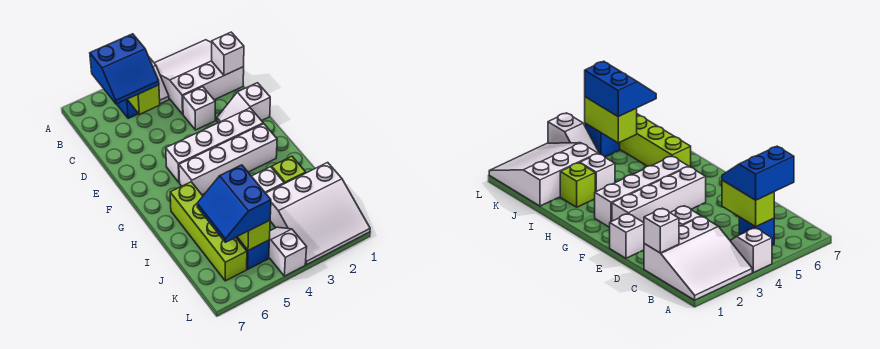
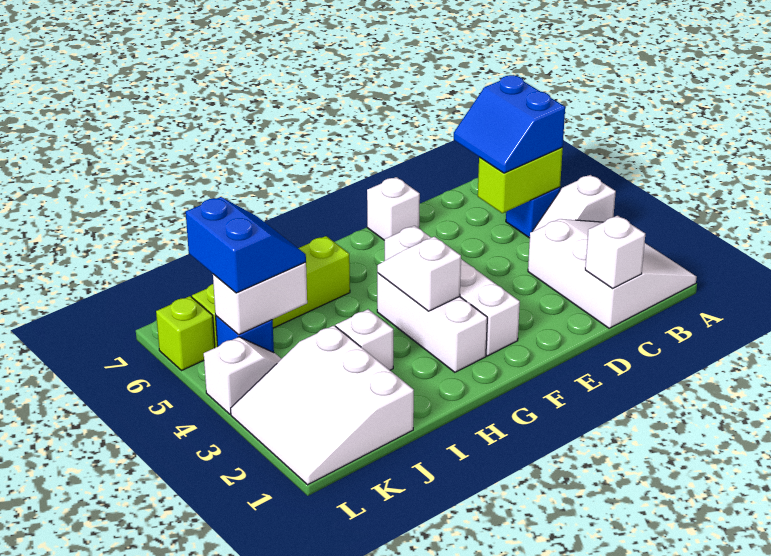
white 1x1 brick [183,87,215,130] -> white 1x1 brick moved to [367,177,420,240]
white 1x2 slope [217,83,270,123] -> white 1x2 slope moved to [377,237,461,311]
white 1x4 brick [179,124,277,195] -> white 1x3 brick [377,273,487,372]
lime 1x1 brick [272,156,306,184] -> lime 1x1 brick moved to [156,296,215,370]
lime 1x2 brick [237,220,270,250] -> white 1x2 brick [213,262,307,335]
blue 2x2 slope [197,165,271,242] -> blue 2x2 slope turned to [186,197,306,293]

